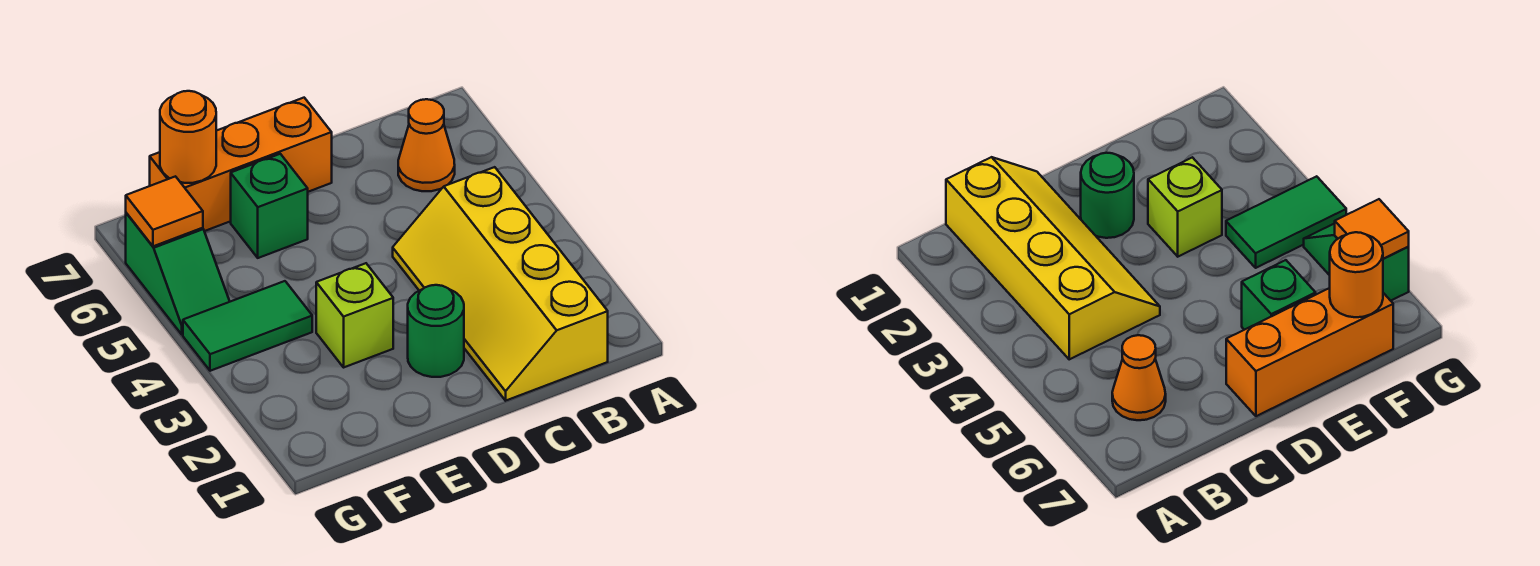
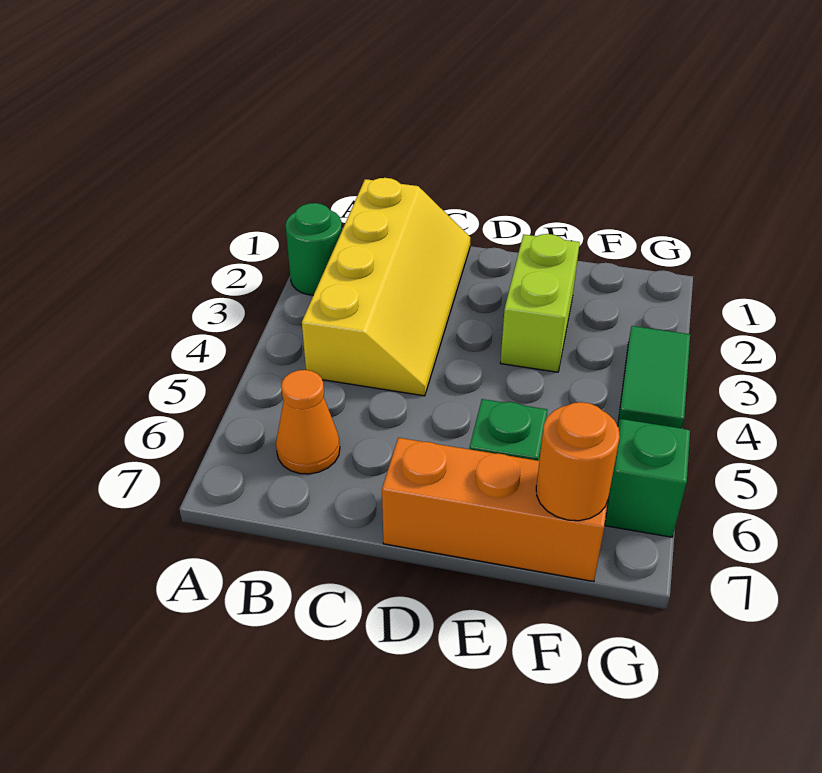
green 1x1 round brick [408,285,464,377] -> green 1x1 round brick moved to [286,203,342,295]
lime 1x1 brick [316,263,393,367] -> lime 1x2 brick [500,234,580,372]
green 1x2 tile [183,281,312,371] -> green 1x2 tile turned to [618,326,690,428]
orange 1x1 tile [126,176,203,246] -> none

